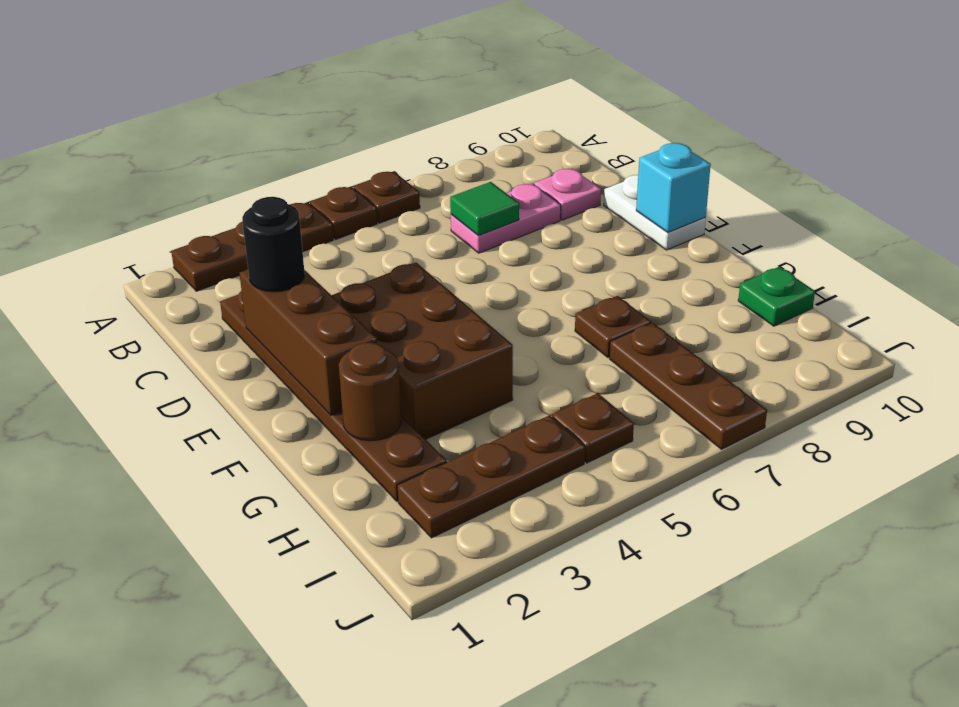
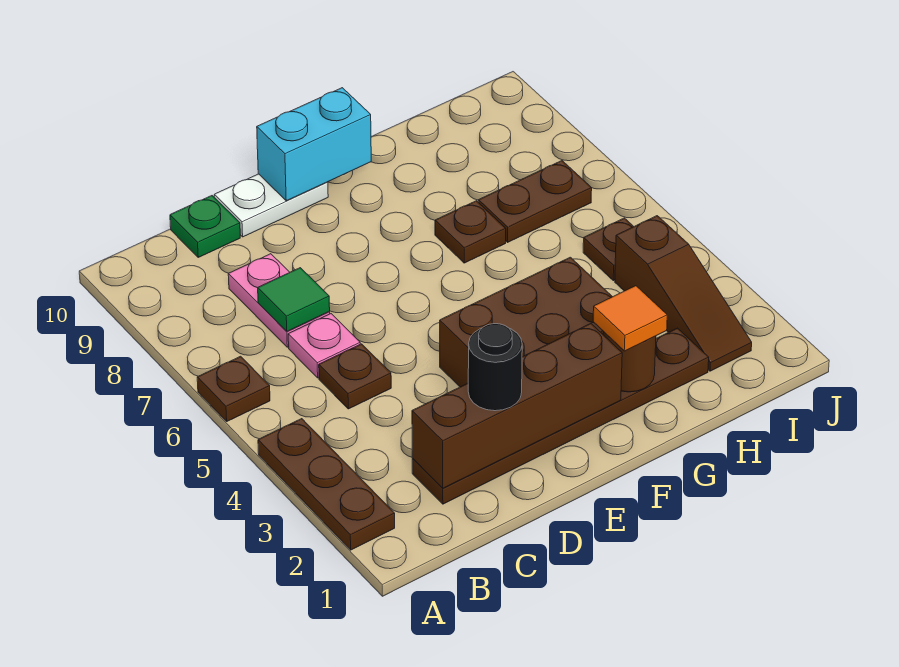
brown 1x1 plate [310,187,377,239] -> brown 1x1 plate moved to [319,344,391,409]
pink 1x1 plate [534,169,601,220] -> pink 1x1 plate moved to [288,314,360,378]
brown 1x3 brick [239,269,377,415] -> brown 1x4 brick [412,324,622,488]
cyan 1x1 brick [636,143,711,233] -> cyan 1x2 brick [257,88,371,201]
none -> orange 1x1 tile [593,286,667,351]
brown 1x3 plate [609,323,767,449] -> brown 1x2 plate [478,161,592,242]
green 1x1 plate [738,267,815,326] -> green 1x1 plate moved to [170,196,240,257]
brown 1x3 plate [397,415,585,538] -> brown 1x3 slope [615,216,752,371]

